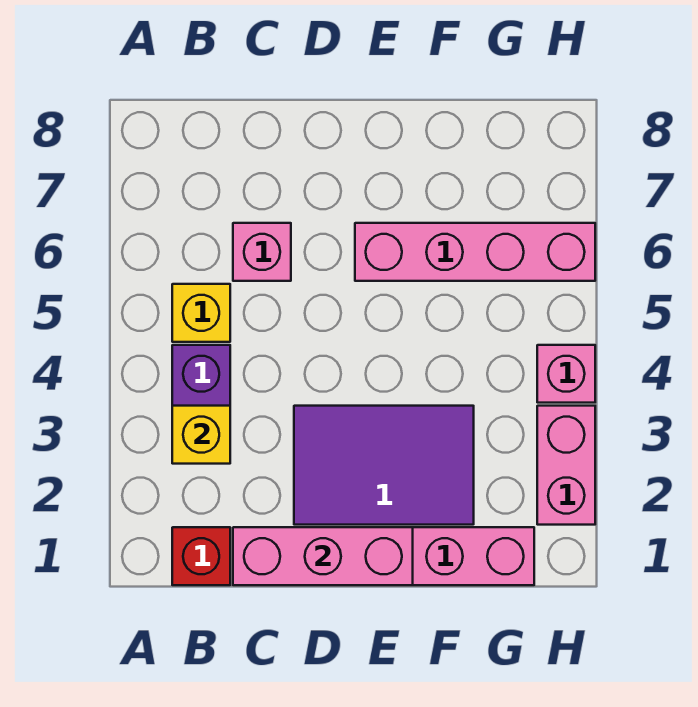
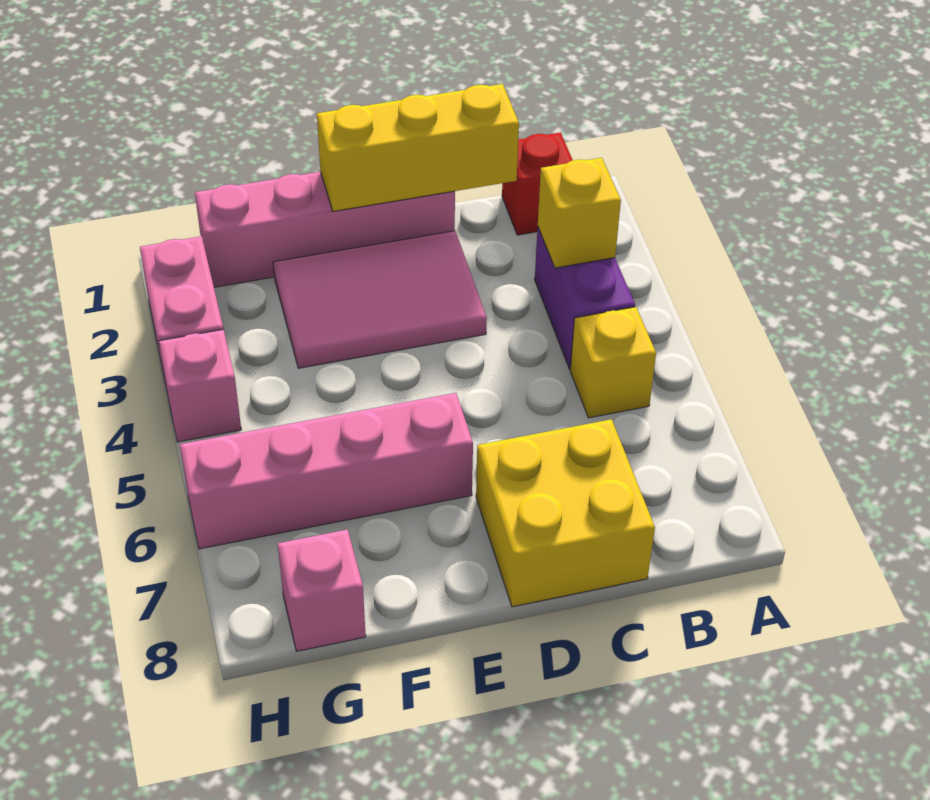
pink 1x3 brick [233,527,413,585] -> yellow 1x3 brick [317,84,519,211]
pink 1x1 brick [233,223,291,281] -> pink 1x1 brick moved to [278,530,366,651]
none -> yellow 2x2 brick [476,419,655,607]
purple 2x3 tile [294,406,474,525] -> pink 2x3 tile [273,231,487,368]

